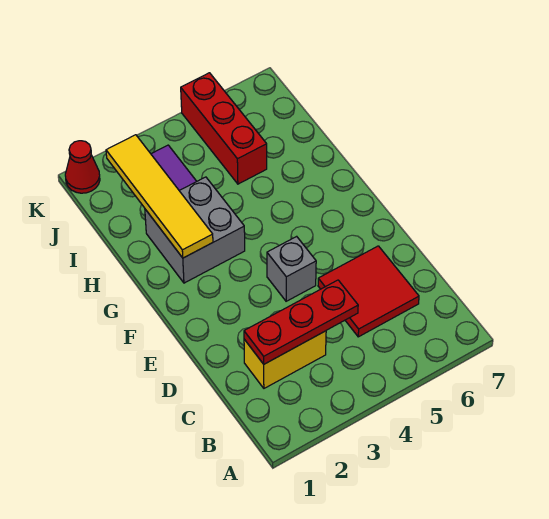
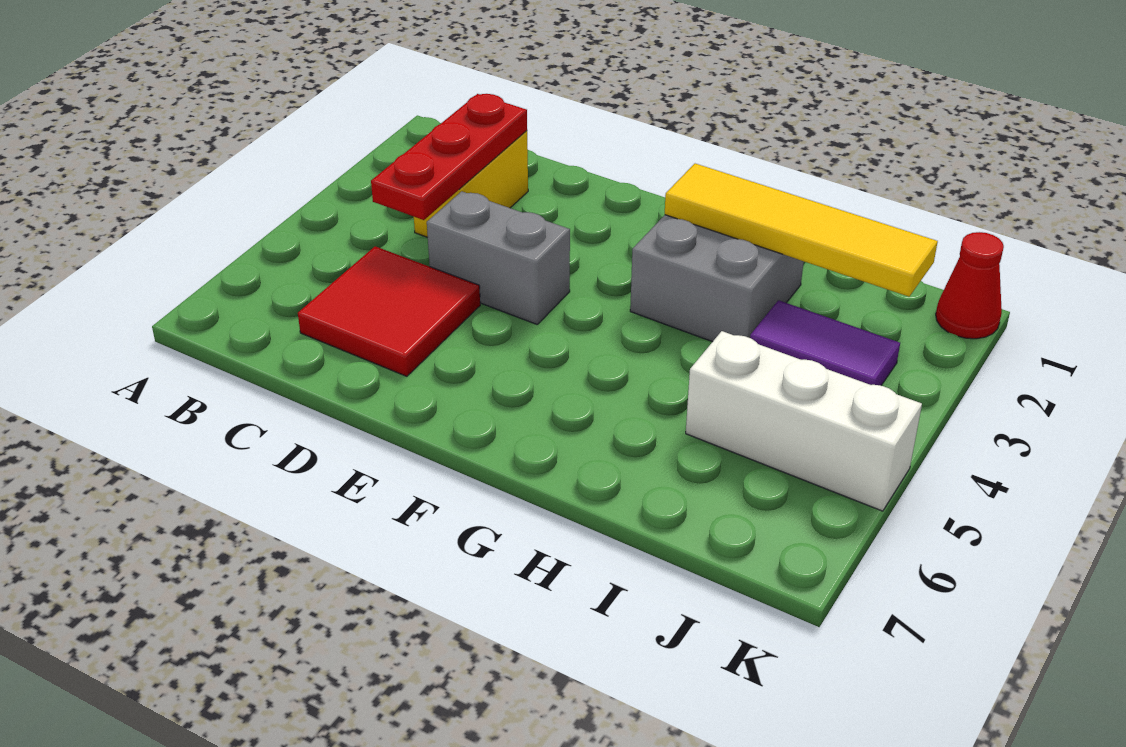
grey 1x1 brick [267,236,316,301] -> grey 1x2 brick [427,191,570,324]
red 1x3 brick [181,73,267,184] -> white 1x3 brick [686,331,922,511]

